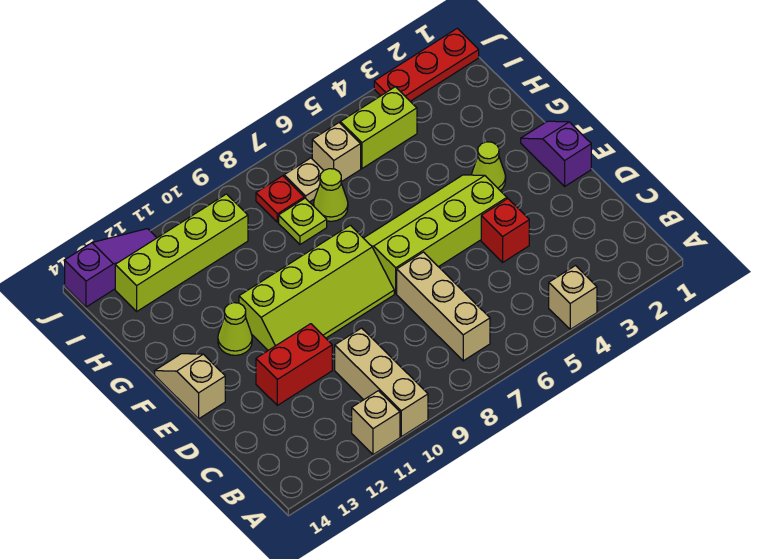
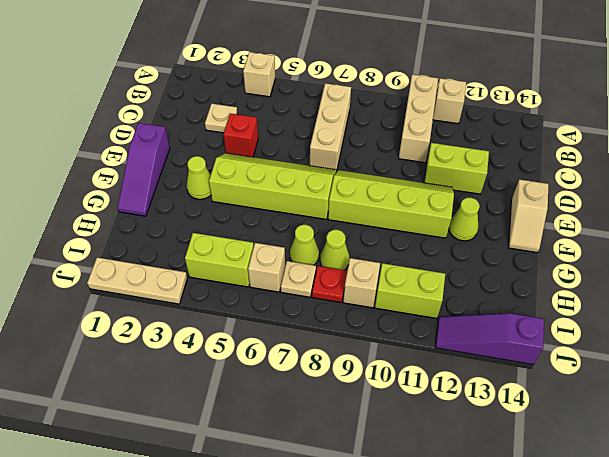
none -> tan 1x1 plate [205,104,238,133]
red 1x2 brick [256,324,332,405] -> lime 1x2 brick [424,143,489,194]
purple 1x2 slope [521,121,591,186] -> purple 1x3 slope [118,123,170,216]
lime 2x4 slope [364,175,507,294] -> lime 2x4 slope turned to [209,153,337,219]
lime 1x1 plate [279,198,327,244] -> lime 1x1 cone [320,230,349,270]
none -> tan 1x1 brick [343,258,380,308]
lime 1x4 brick [115,194,248,311] -> lime 1x2 brick [375,263,445,318]
red 1x3 plate [374,28,479,101] -> tan 1x3 plate [87,257,187,304]

